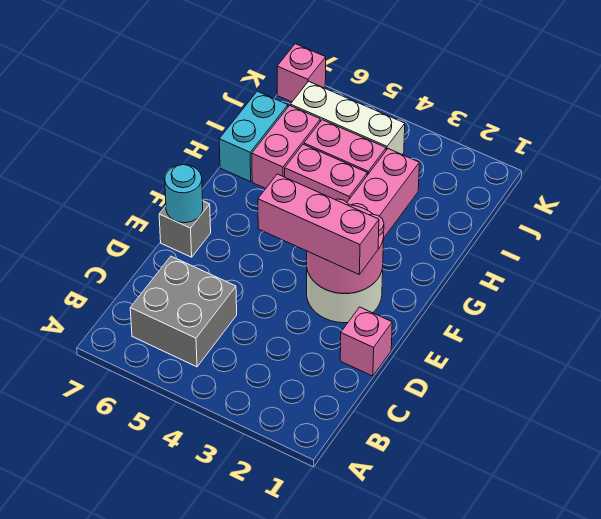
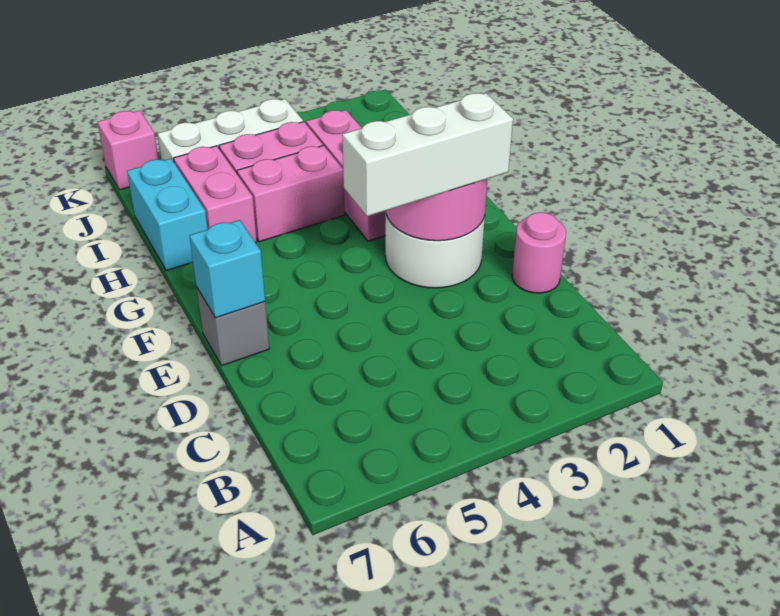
grey 2x2 brick [130,256,237,367] -> none
pink 1x1 brick [340,307,392,376] -> pink 1x1 round brick [512,212,566,293]
pink 1x3 brick [258,174,379,274] -> white 1x3 brick [342,93,513,217]
cyan 1x1 round brick [165,165,203,223] -> cyan 1x1 brick [189,220,265,318]

